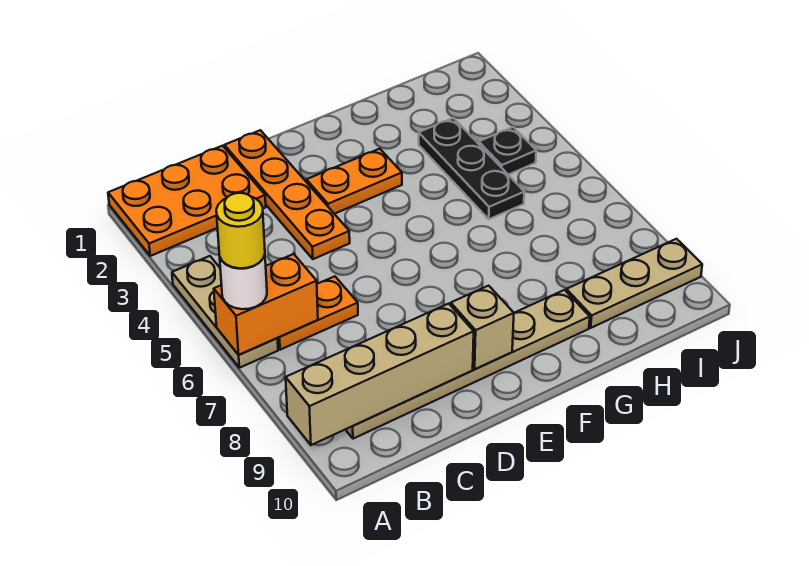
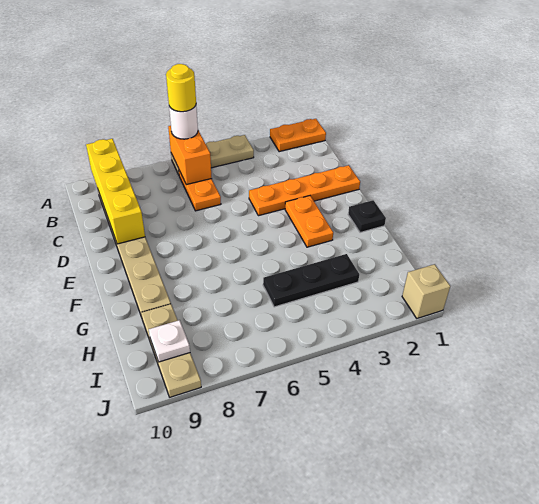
orange 2x3 plate [108,146,266,256] -> orange 1x2 plate [270,119,326,152]
tan 1x4 brick [286,304,474,445] -> yellow 1x4 brick [86,139,145,244]
tan 1x1 brick [451,286,514,369] -> tan 1x1 brick moved to [402,264,450,318]
black 1x1 plate [479,127,536,175] -> black 1x1 plate moved to [348,200,386,233]
none -> white 1x1 plate [149,320,190,362]

